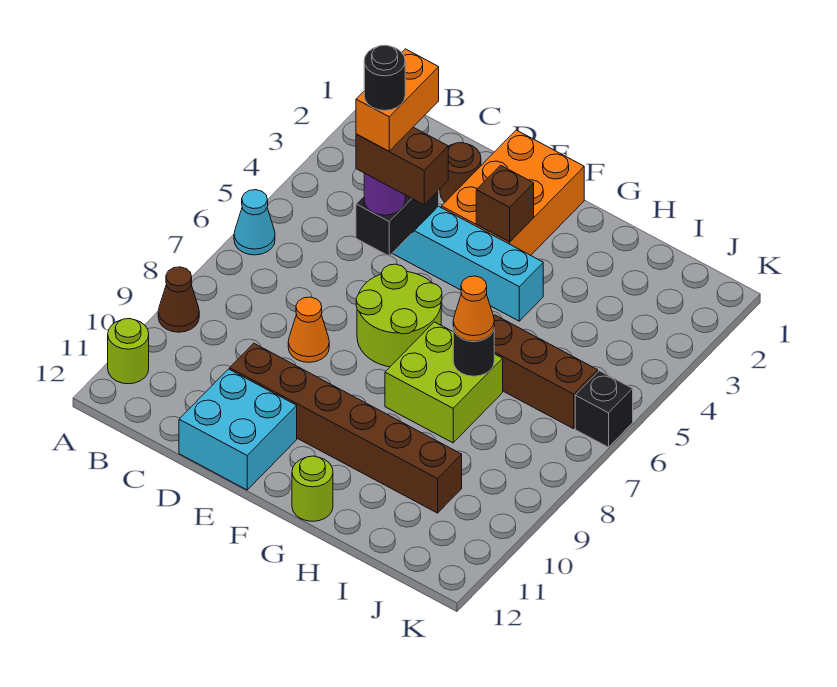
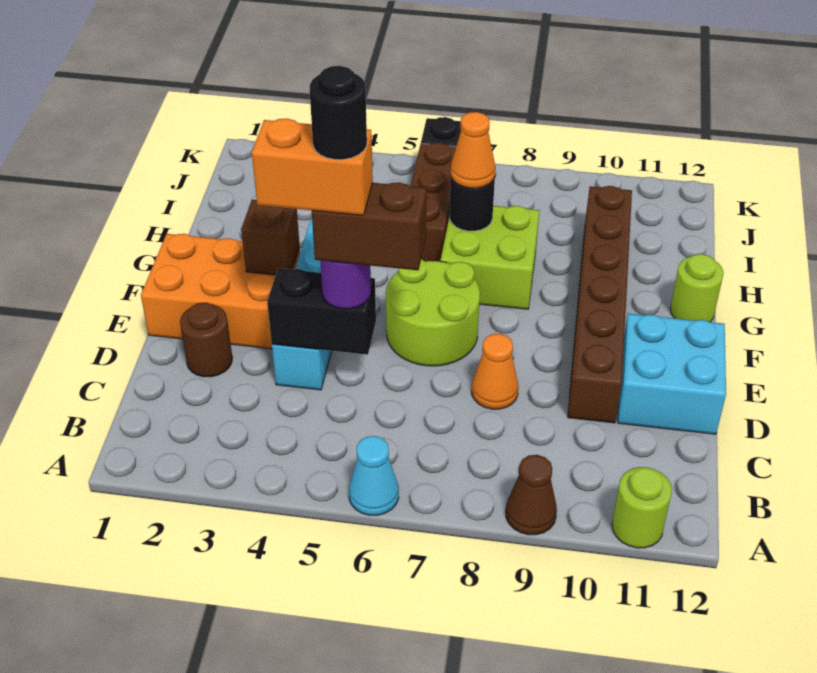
brown 1x2 brick [356,127,448,205] -> brown 1x2 brick turned to [312,182,426,270]

